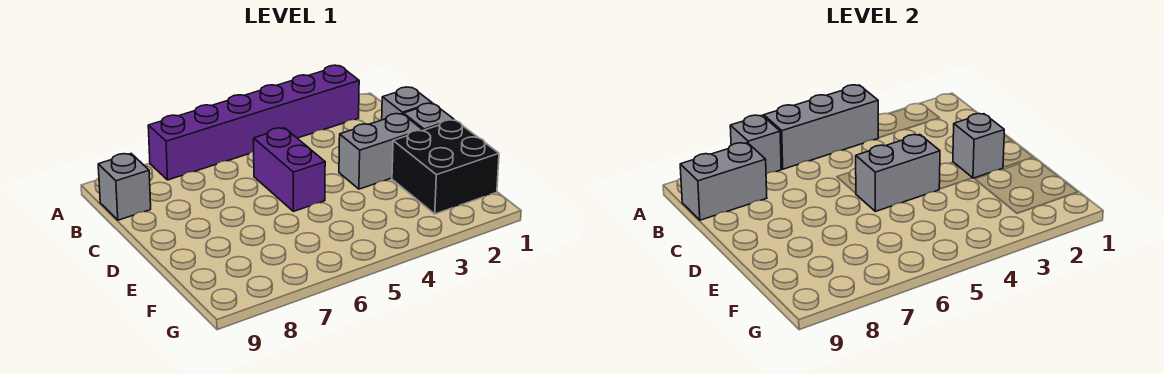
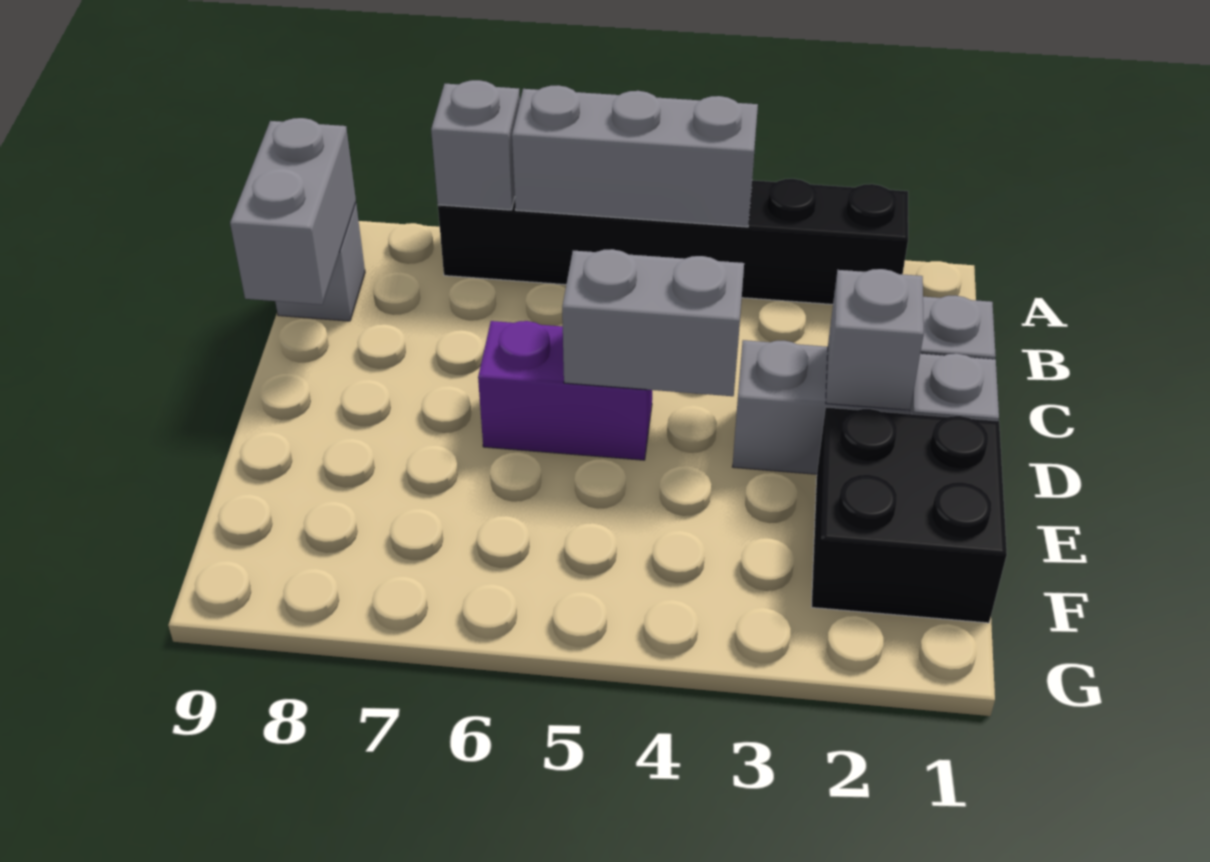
purple 1x6 brick [148,65,359,180] -> black 1x6 brick [438,179,908,304]
grey 1x2 brick [680,143,767,220] -> grey 1x2 brick turned to [230,118,356,305]
purple 1x2 brick [254,128,325,211] -> purple 1x2 brick turned to [478,321,652,460]

